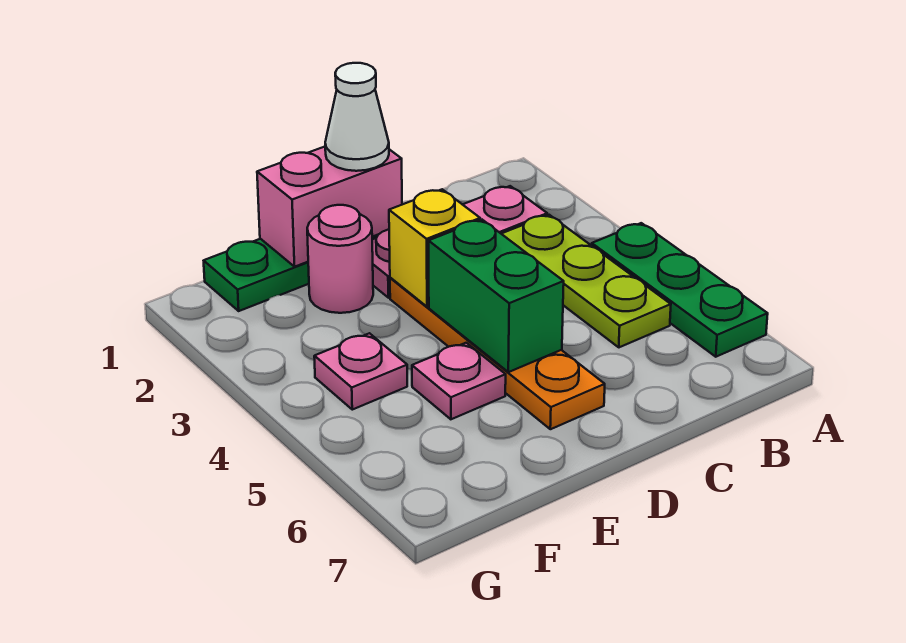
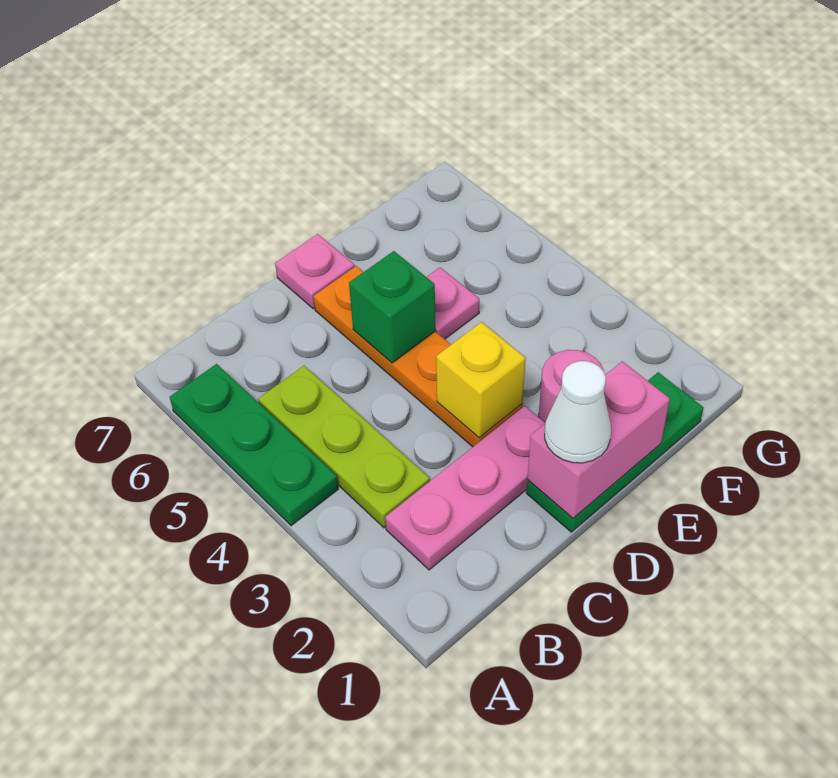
green 1x2 brick [429,220,564,372] -> green 1x1 brick [349,251,435,363]
pink 1x1 plate [314,333,407,410] -> pink 1x1 plate moved to [275,234,355,309]

